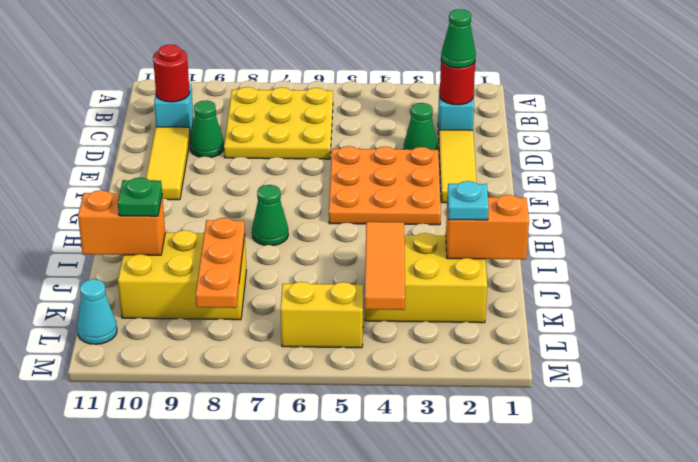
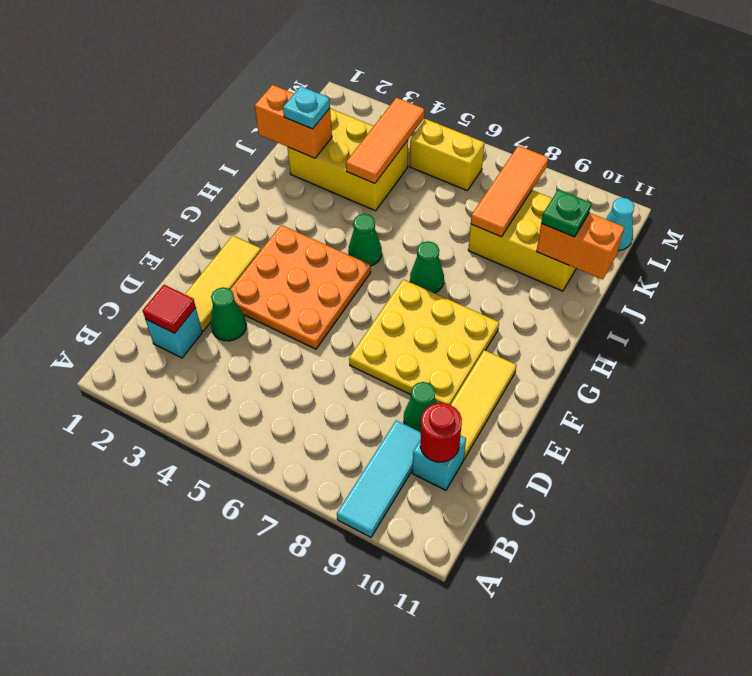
none -> cyan 1x3 tile [337,420,421,537]
yellow 3x3 plate [224,87,333,159] -> yellow 3x3 plate moved to [349,279,499,405]
red 1x1 round brick [440,60,475,105] -> red 1x1 tile [143,285,196,333]
green 1x1 cone [441,9,476,68] -> green 1x1 cone moved to [348,214,382,266]
orange 1x3 plate [196,218,245,308] -> orange 1x3 tile [471,146,548,237]

